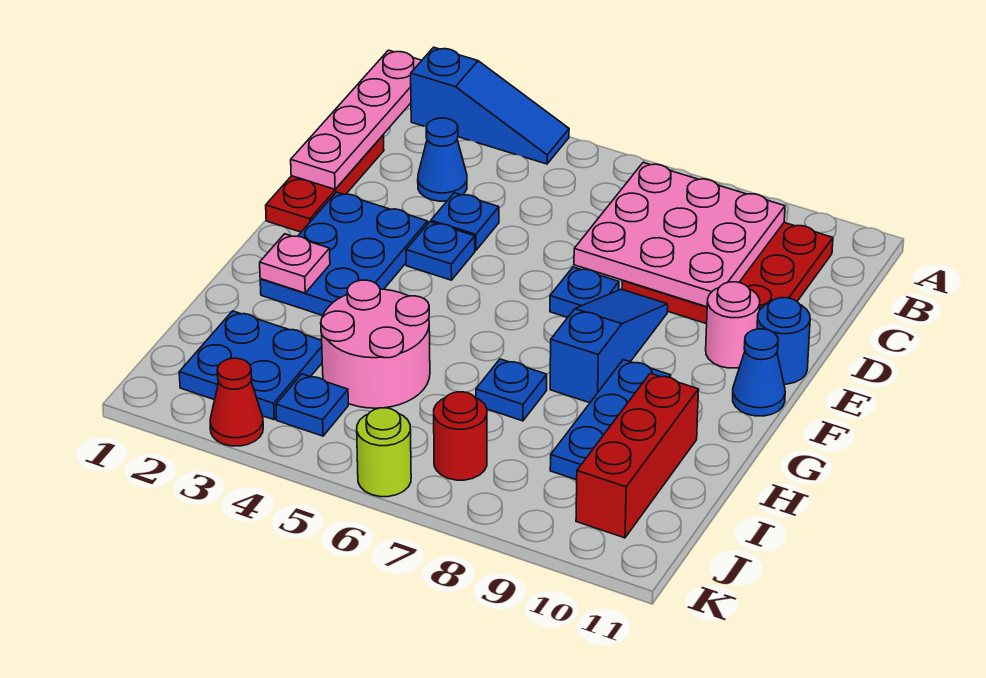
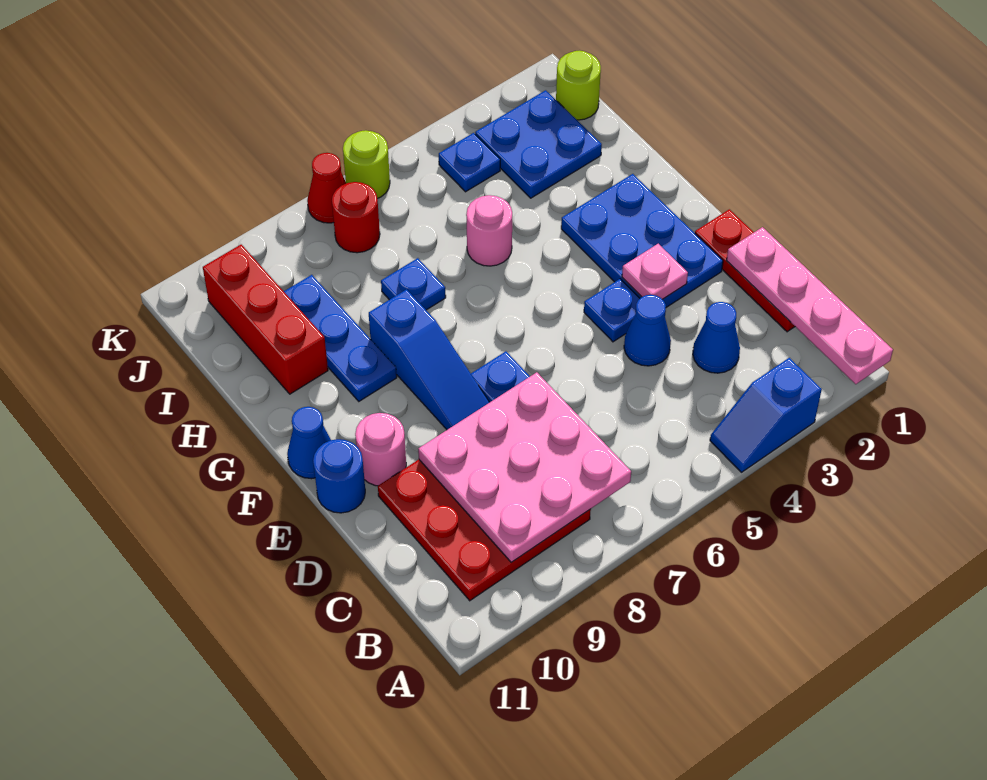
blue 1x3 slope [411,47,569,164] -> blue 1x2 slope [710,358,822,472]
blue 1x1 plate [431,193,499,250] -> blue 1x1 cone [624,295,671,366]
pink 1x1 plate [260,234,330,293] -> pink 1x1 plate moved to [622,244,688,299]
pink 2x2 round brick [321,280,430,408] -> pink 1x1 round brick [466,195,512,266]
none -> lime 1x1 round brick [556,51,601,120]
red 1x1 cone [210,358,263,446] -> red 1x1 cone moved to [307,153,346,223]

